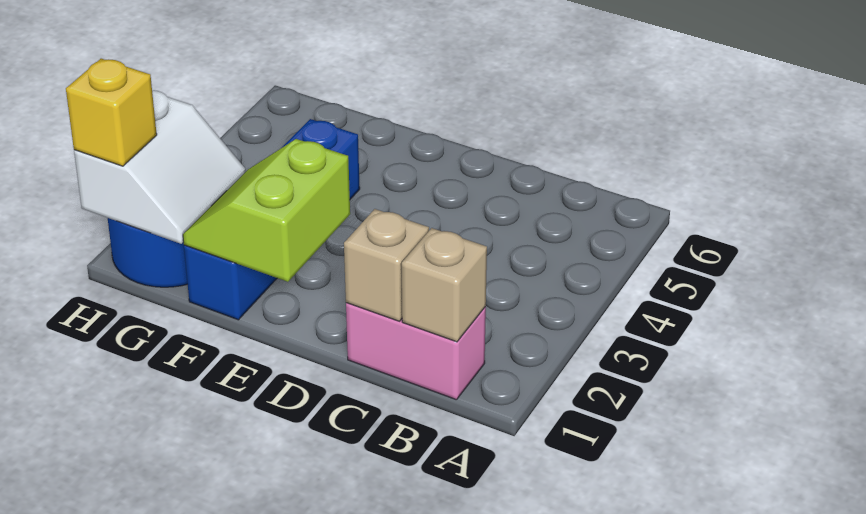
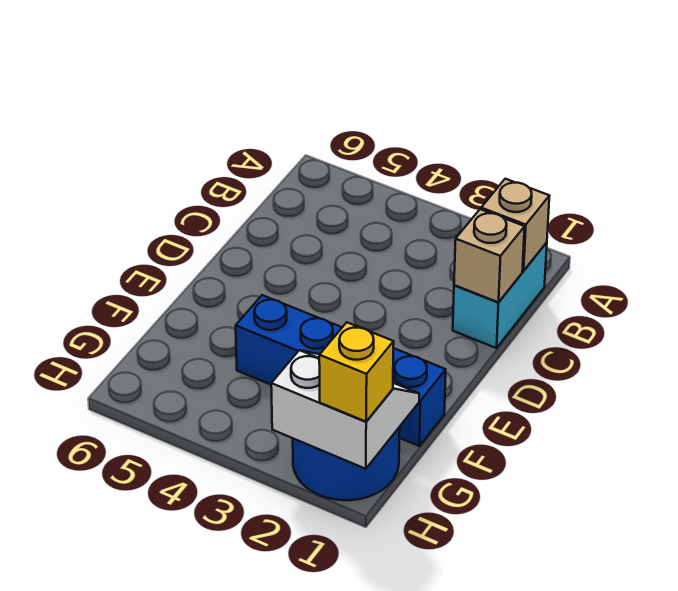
pink 1x2 brick [346,303,486,400] -> cyan 1x2 brick [453,242,547,348]
lime 2x2 slope [183,139,350,282] -> none

